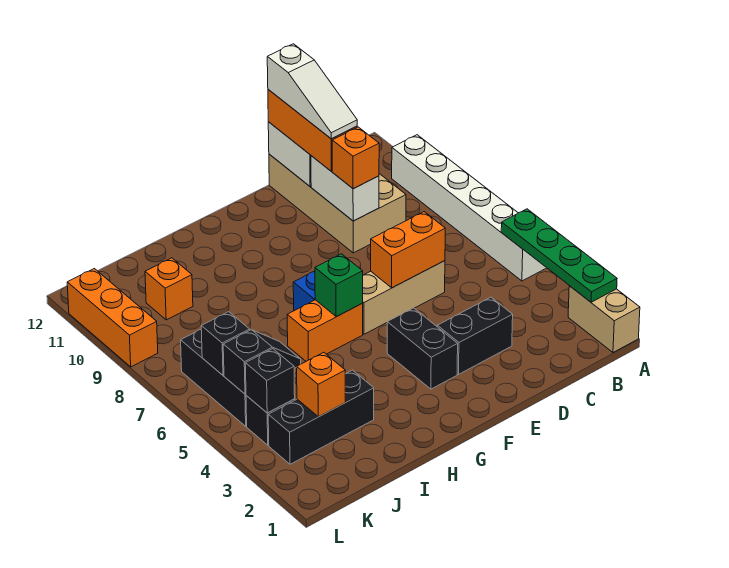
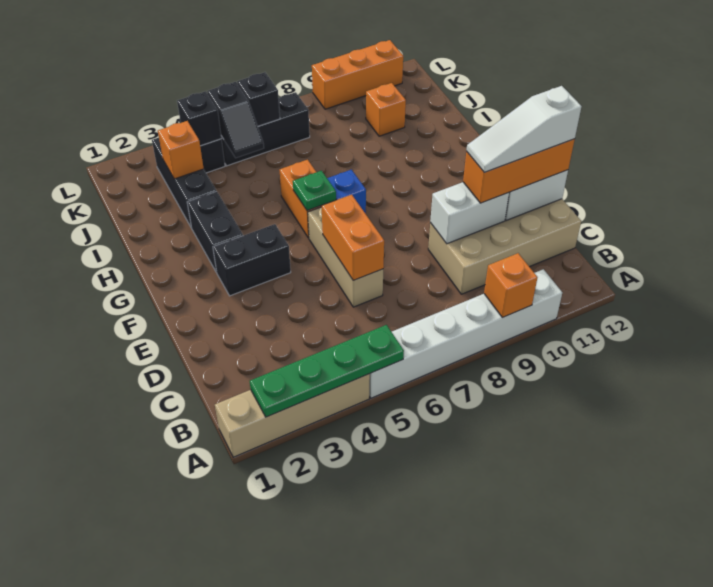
tan 1x2 brick [568,286,640,352] -> tan 1x4 brick [215,374,370,457]
black 1x2 brick [437,297,513,374] -> black 1x2 brick moved to [187,191,243,272]
orange 1x1 brick [332,127,379,189] -> orange 1x1 brick moved to [484,253,537,318]
green 1x1 brick [315,254,363,317] -> green 1x1 plate [293,171,336,211]

